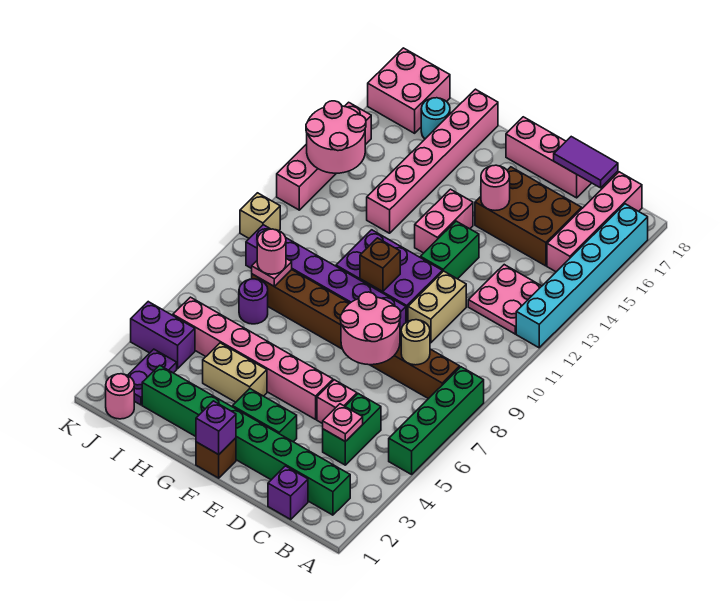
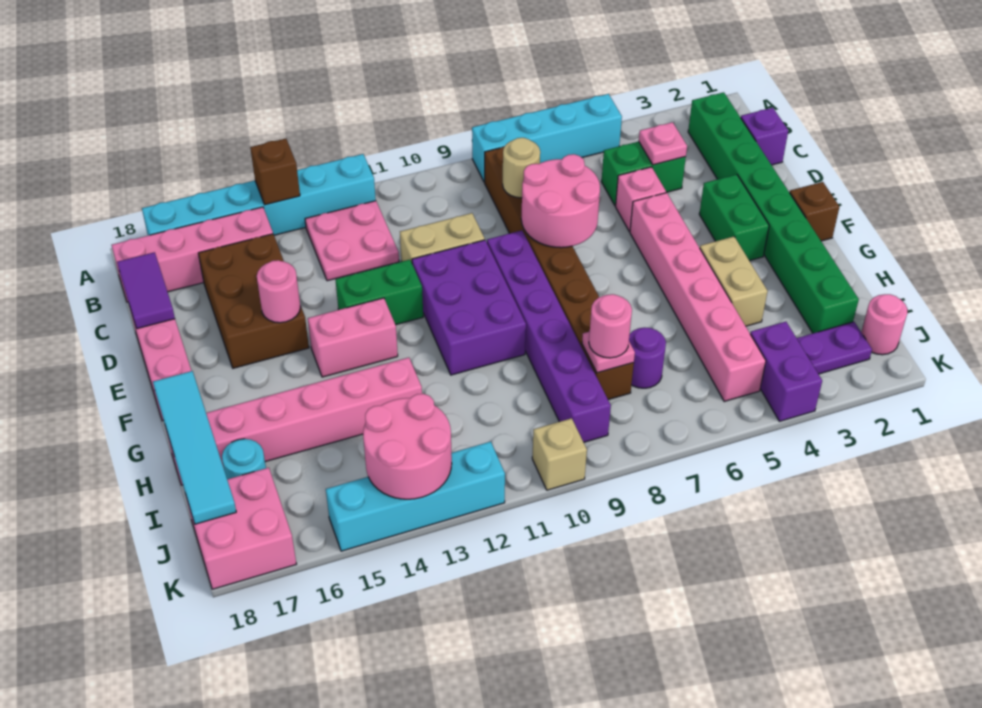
green 1x4 brick [389,367,484,474] -> cyan 1x4 brick [472,94,622,182]
purple 1x1 brick [196,401,236,455] -> none
brown 1x1 brick [360,238,400,292] -> brown 1x1 brick moved to [250,139,300,205]
none -> cyan 1x4 tile [153,371,236,524]
pink 1x4 brick [277,102,371,210] -> cyan 1x4 brick [326,442,505,551]

